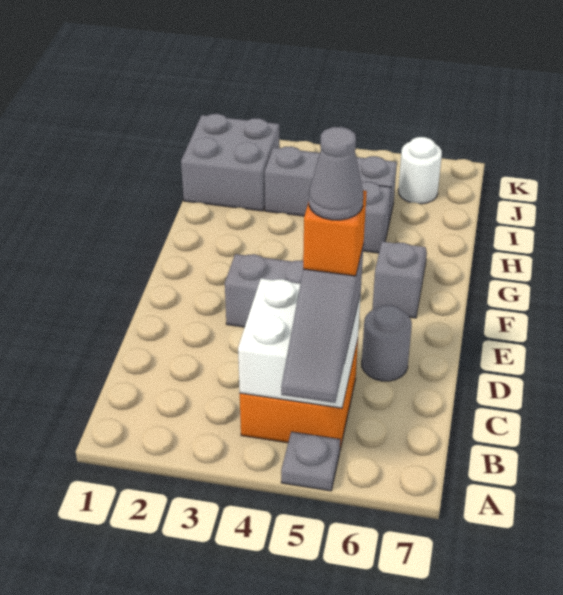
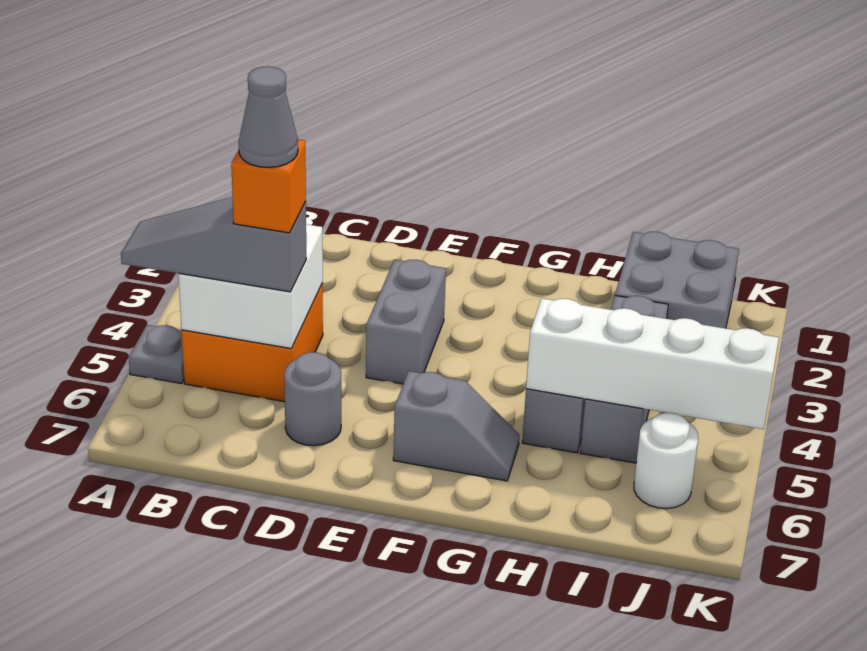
none -> white 1x4 brick [526,298,779,429]

